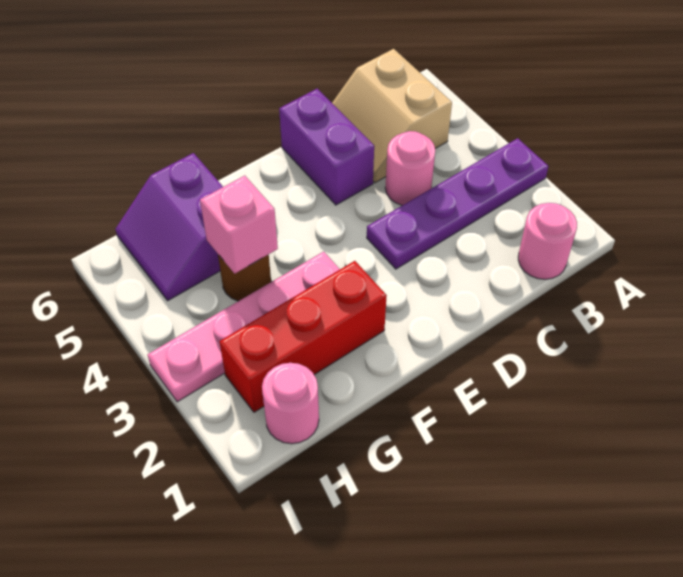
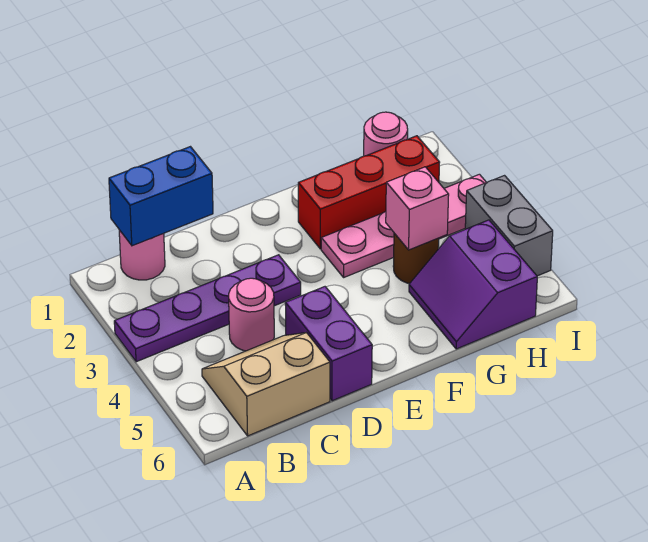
none -> blue 1x2 brick [109,147,213,246]
tan 2x2 slope [332,49,452,183] -> tan 2x2 slope turned to [202,333,330,436]
purple 2x2 slope [116,153,223,301] -> purple 2x2 slope turned to [409,220,537,349]
none -> grey 1x2 brick [465,176,553,276]

